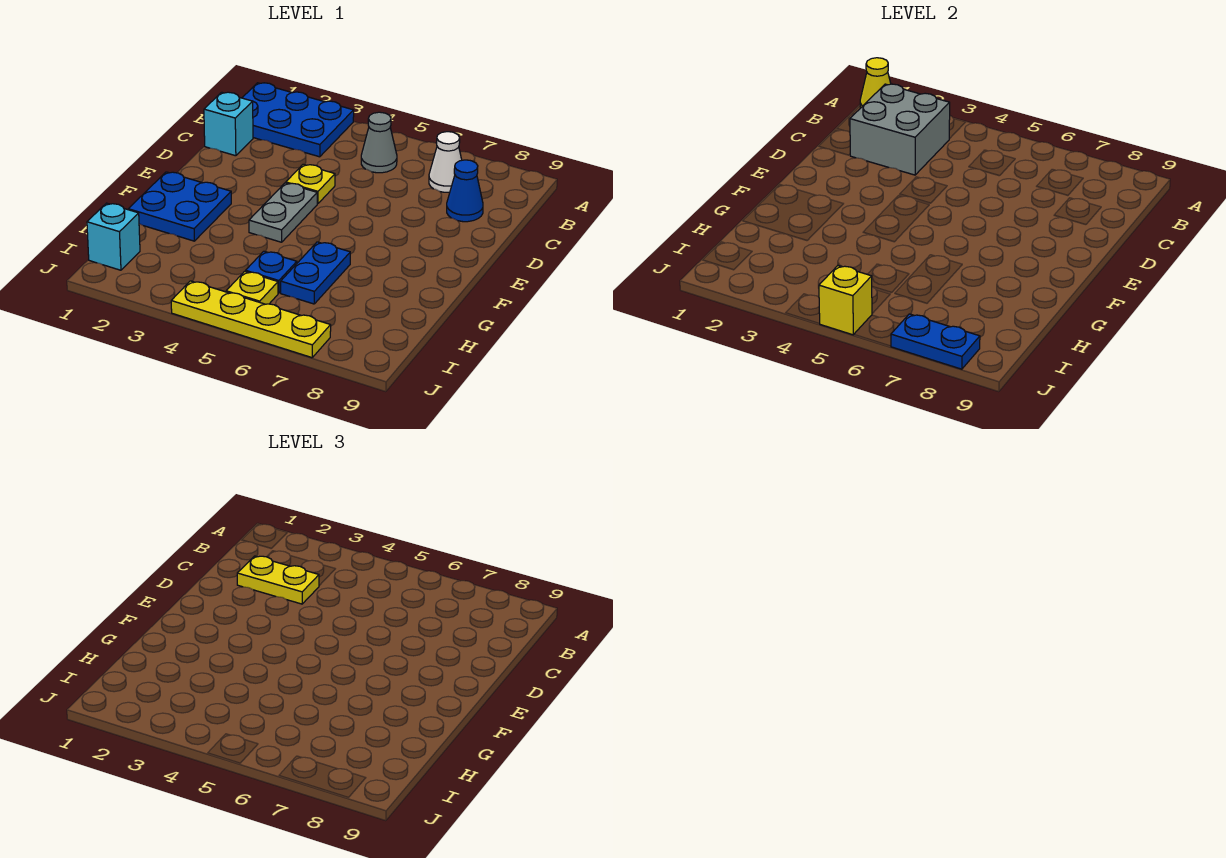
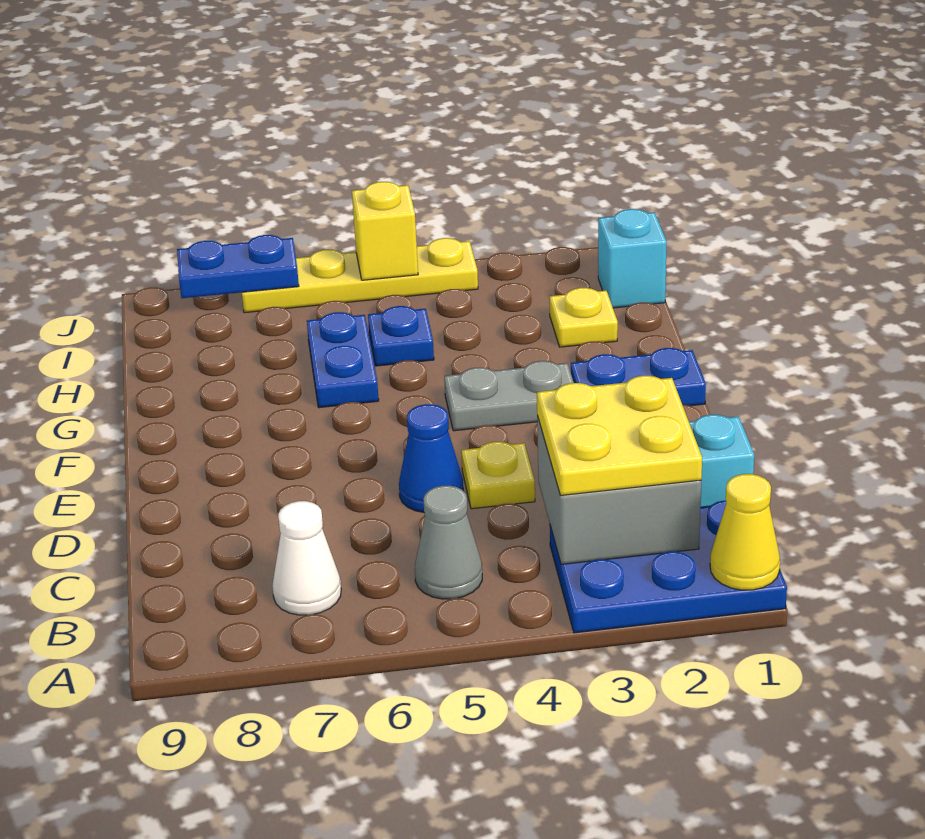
yellow 1x2 plate [237,556,319,604] -> yellow 2x2 plate [537,376,702,496]
blue 1x1 cone [447,160,483,222] -> blue 1x1 cone moved to [399,404,463,512]
grey 1x2 plate [249,183,317,242] -> grey 1x2 plate turned to [444,361,574,431]
blue 2x2 plate [128,172,231,241] -> blue 1x2 plate [571,348,706,406]
yellow 1x1 plate [226,271,278,304] -> yellow 1x1 plate moved to [550,288,618,347]

